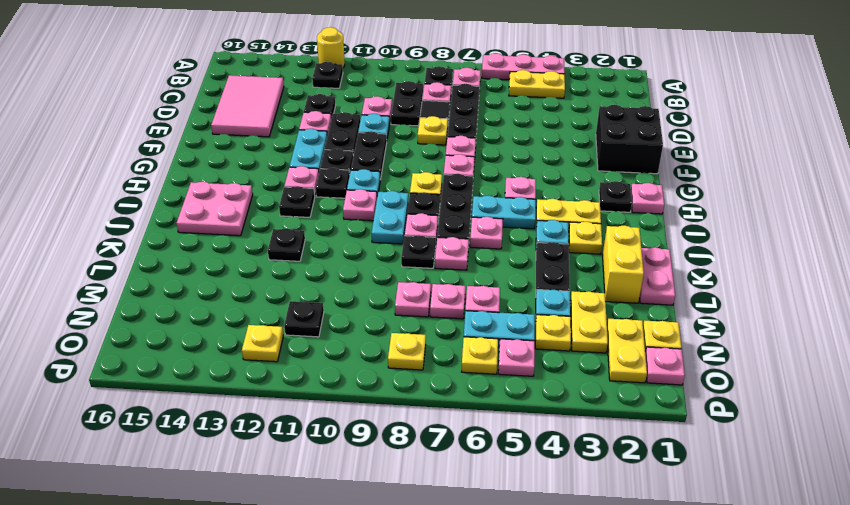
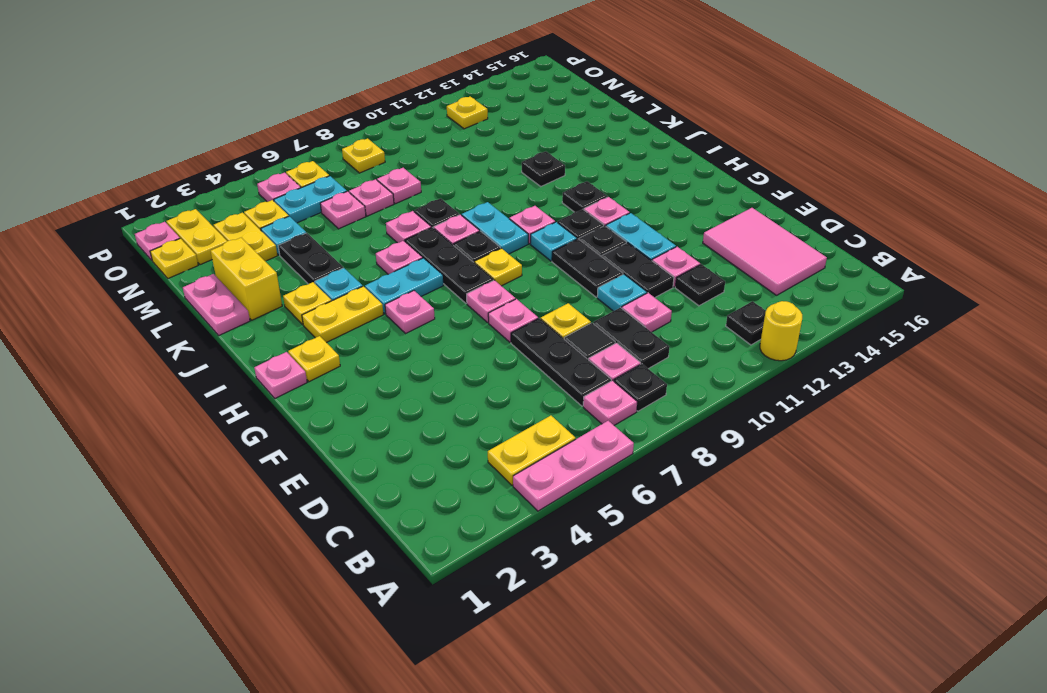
black 2x2 brick [596,105,663,174] -> none
black 1x1 plate [599,181,632,212] -> yellow 1x1 plate [288,336,340,382]
pink 2x2 plate [176,182,253,236] -> none
black 1x1 plate [284,301,324,337] -> none

